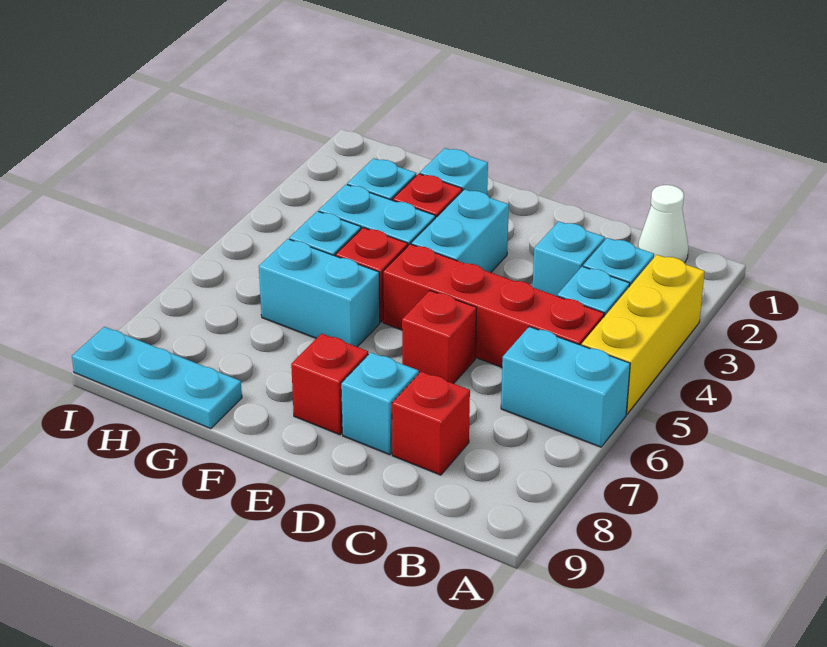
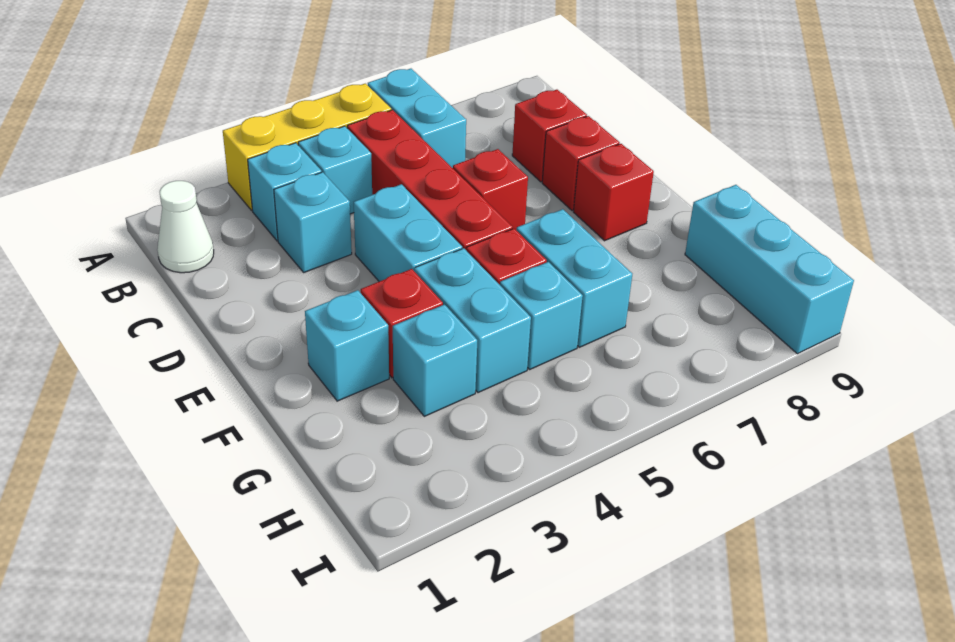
cyan 1x1 brick [341,352,419,455] -> red 1x1 brick [542,116,620,211]
cyan 1x2 brick [411,189,509,273] -> cyan 1x2 brick turned to [354,184,462,282]
cyan 1x3 plate [72,327,242,429] -> cyan 1x3 brick [685,185,854,354]

